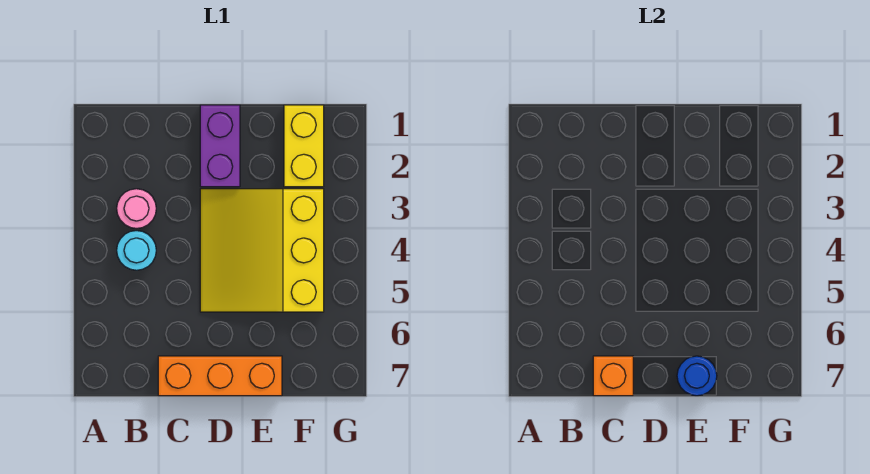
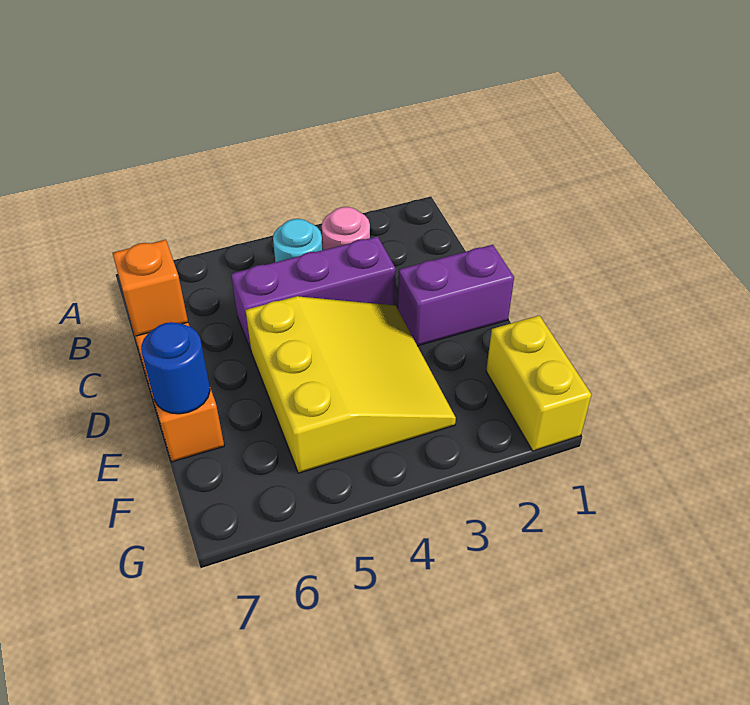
none -> purple 1x3 brick [231,236,396,350]
yellow 3x3 slope [200,189,324,312] -> yellow 3x3 slope turned to [245,296,456,473]
yellow 1x2 brick [284,105,324,187] -> yellow 1x2 brick turned to [486,315,591,451]

